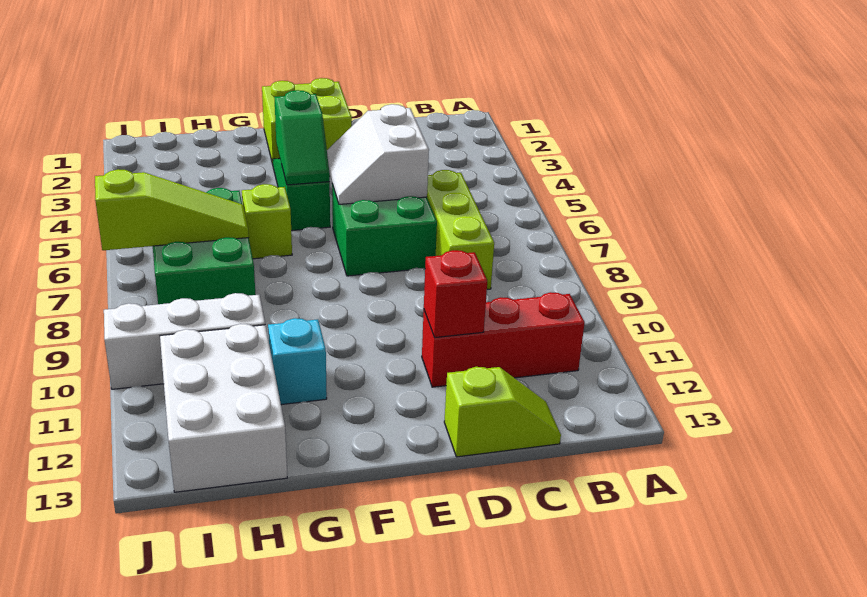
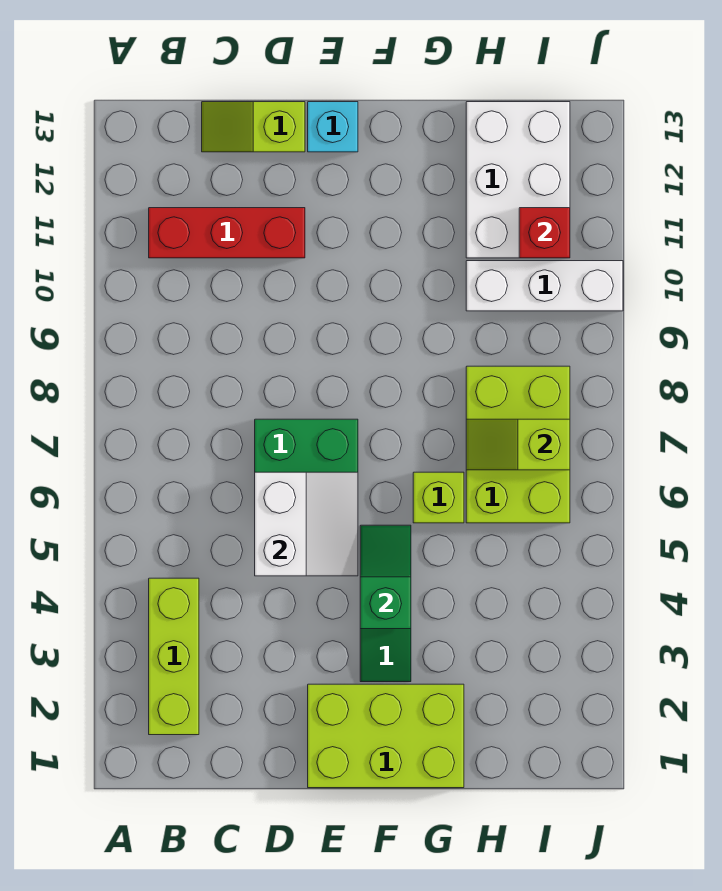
lime 1x3 brick [427,170,494,289] -> lime 1x3 brick moved to [149,578,199,735]
red 1x1 brick [424,250,487,338] -> red 1x1 brick moved to [519,208,570,258]
lime 2x2 brick [262,78,352,164] -> lime 2x3 brick [308,684,464,788]
cyan 1x1 brick [268,318,327,405] -> cyan 1x1 brick moved to [308,102,358,152]
green 2x3 brick [153,188,255,304] -> lime 2x3 brick [466,366,570,523]
lime 1x3 slope [95,169,249,250] -> lime 1x2 slope [466,419,570,470]

